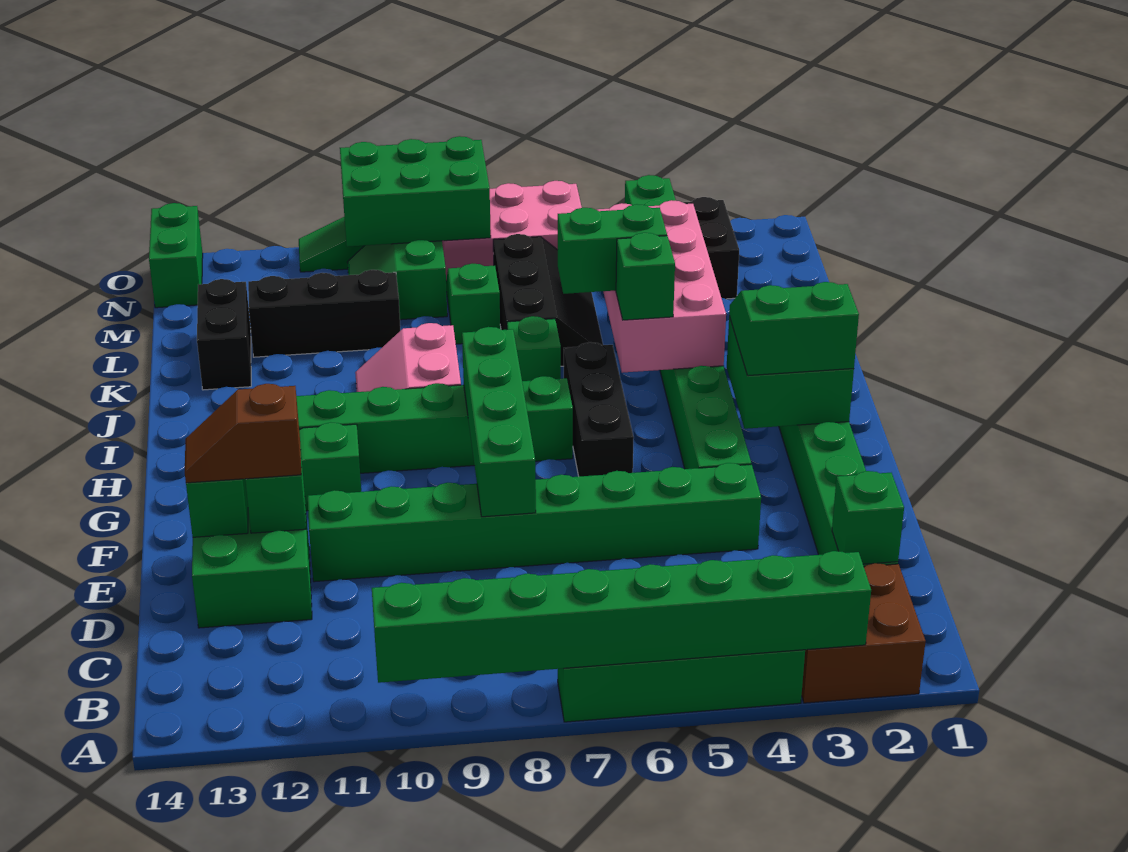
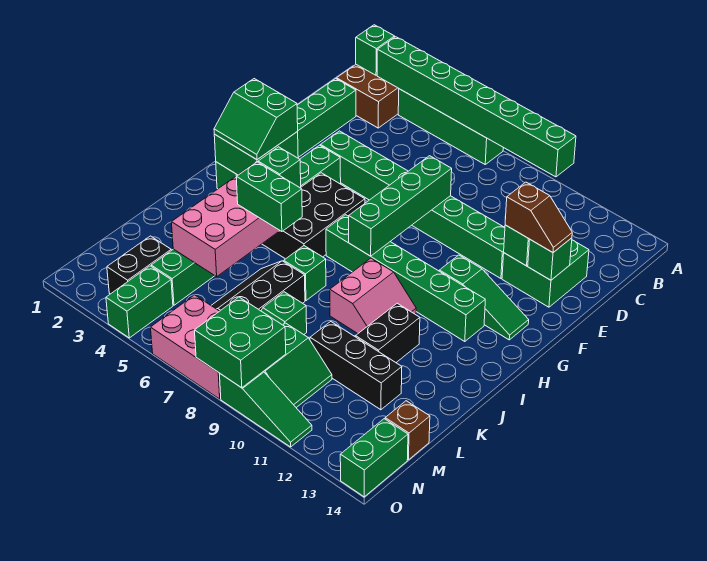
green 1x1 brick [832,471,904,564] -> green 1x1 brick moved to [356,25,395,75]
black 1x3 brick [564,342,634,476] -> black 2x3 brick [262,173,365,259]
black 1x2 brick [197,279,251,390] -> black 1x2 brick moved to [356,303,420,362]
none -> brown 1x1 brick [385,401,430,460]
green 2x3 brick [340,136,491,247] -> green 2x2 brick [195,297,286,388]

